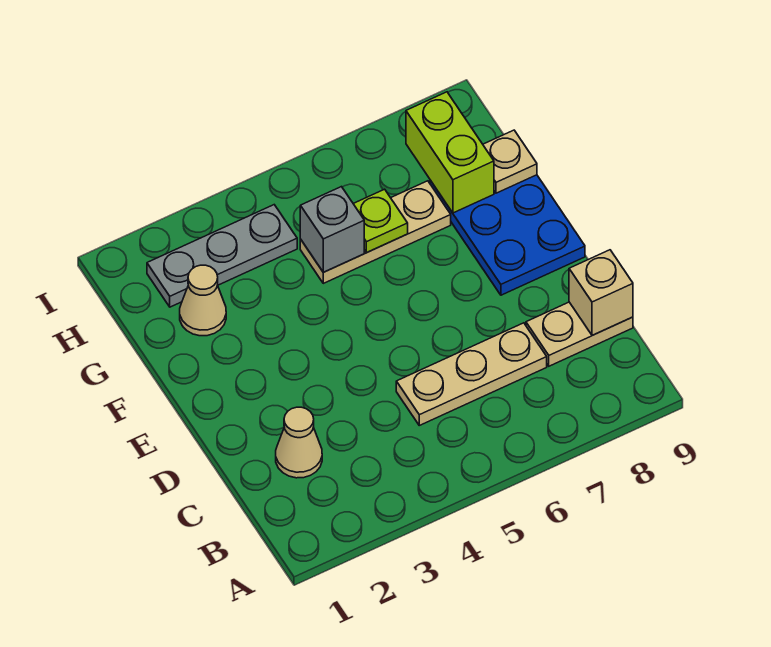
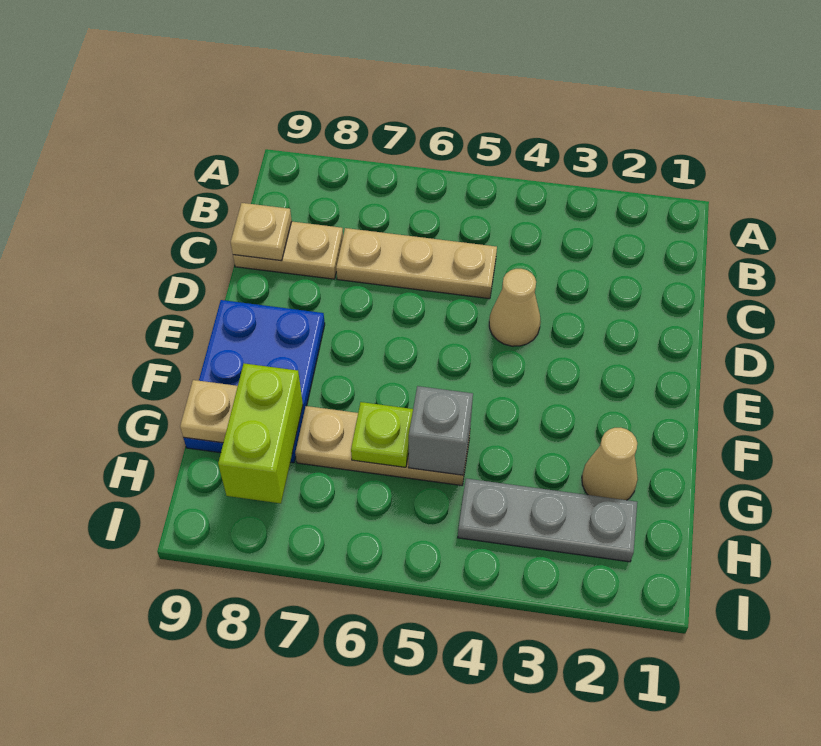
tan 1x1 cone [276,407,322,478] -> tan 1x1 cone moved to [489,269,540,346]
tan 1x1 brick [569,250,633,335] -> tan 1x1 plate [231,203,292,261]

